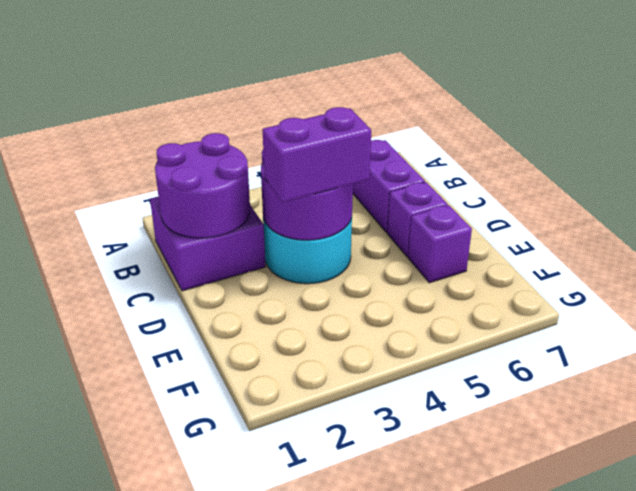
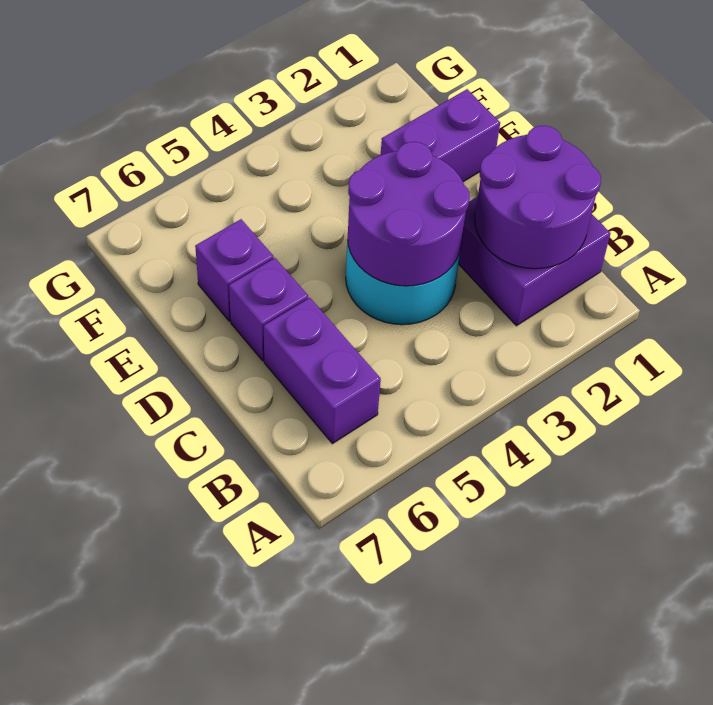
purple 1x2 brick [262,107,371,202] -> purple 1x2 brick moved to [381,89,500,182]

